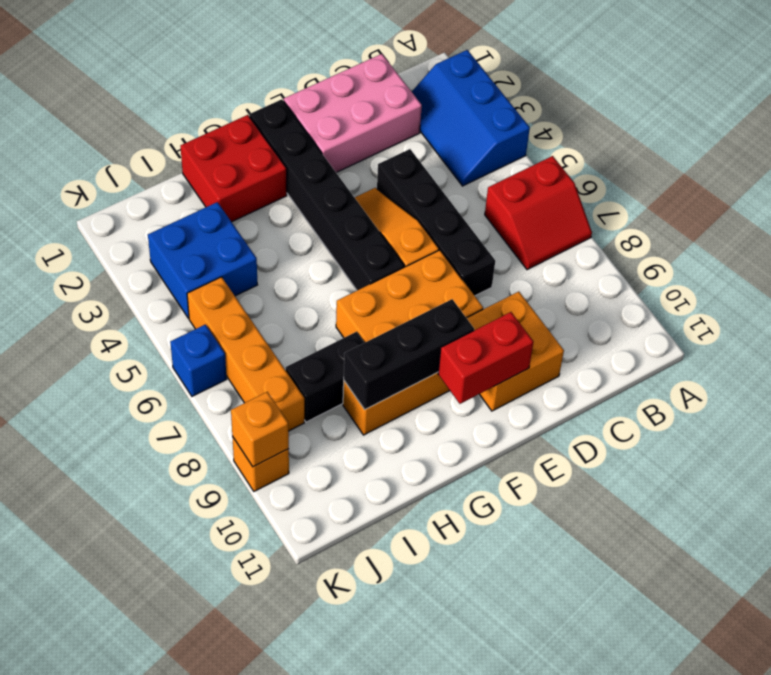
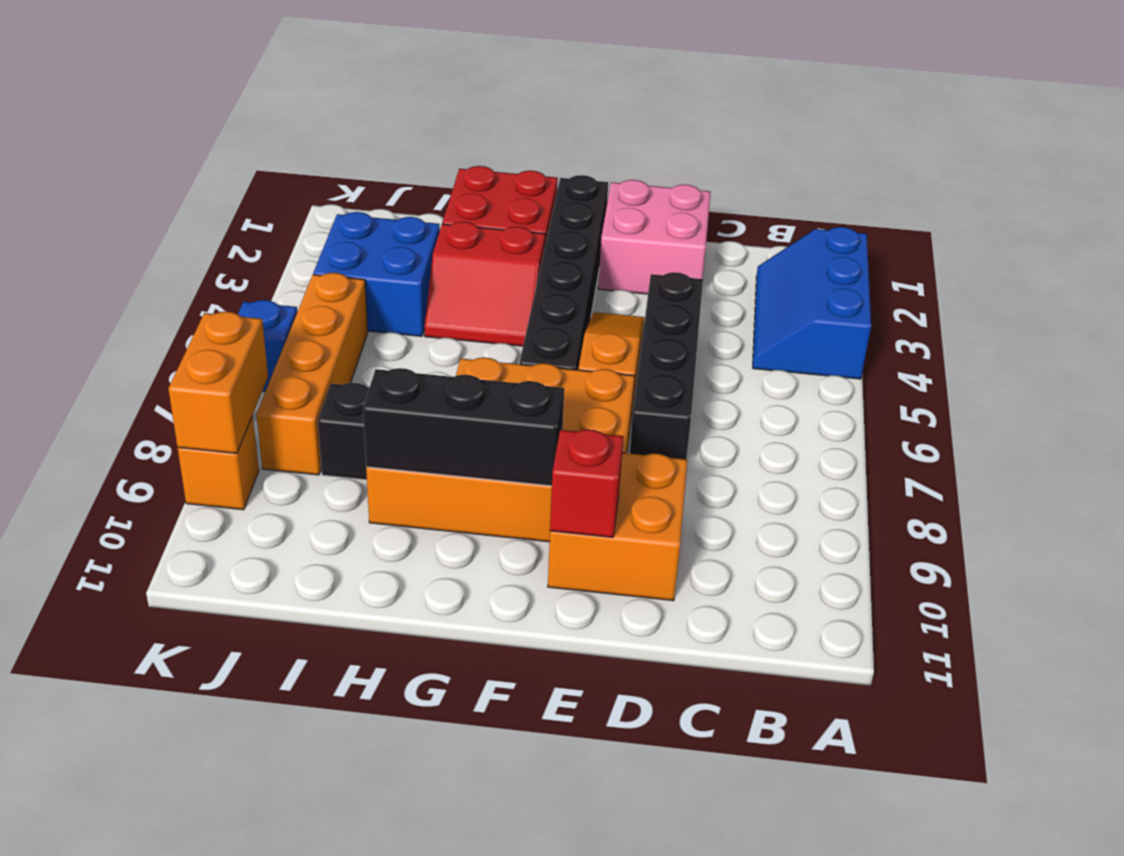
red 2x2 slope [485,156,592,270] -> red 2x2 slope moved to [425,222,545,346]
pink 2x3 brick [284,54,422,173] -> pink 2x2 brick [598,180,711,294]
red 1x2 brick [438,312,533,404] -> red 1x1 brick [550,429,623,537]
orange 1x1 brick [231,392,289,467] -> orange 1x2 brick [168,312,268,453]

